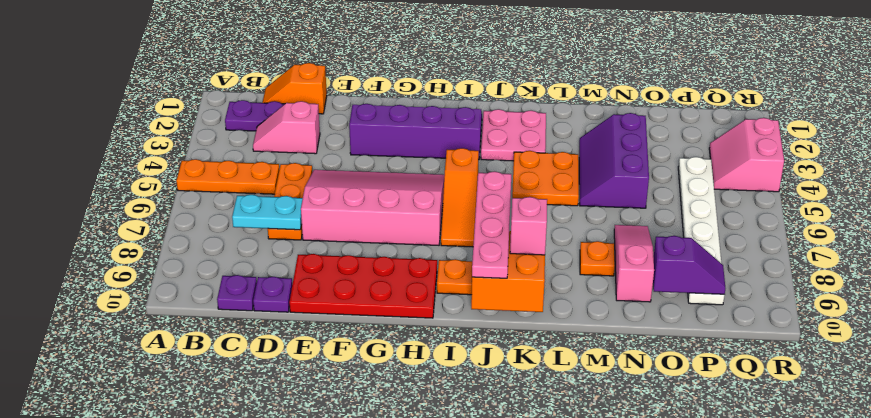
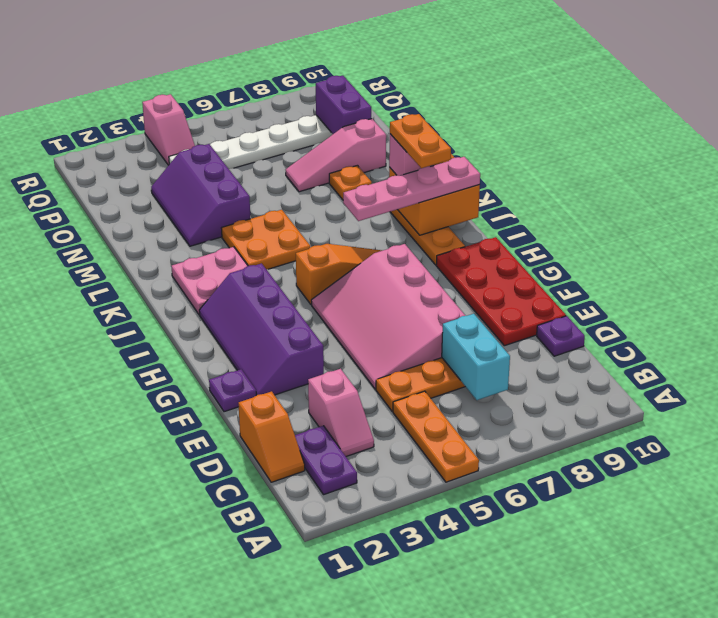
cyan 1x2 plate [232,195,303,230] -> cyan 1x2 brick [442,314,510,400]
purple 1x1 plate [217,275,257,311] -> purple 1x1 plate moved to [209,369,256,412]
none -> orange 1x2 plate [390,114,451,168]
purple 2x3 slope [579,113,649,208] -> purple 2x3 slope turned to [151,144,250,246]
purple 1x2 slope [653,236,725,294] -> purple 1x2 brick [316,76,371,134]
pink 2x2 slope [709,117,784,192] -> pink 1x2 slope [142,94,195,165]

